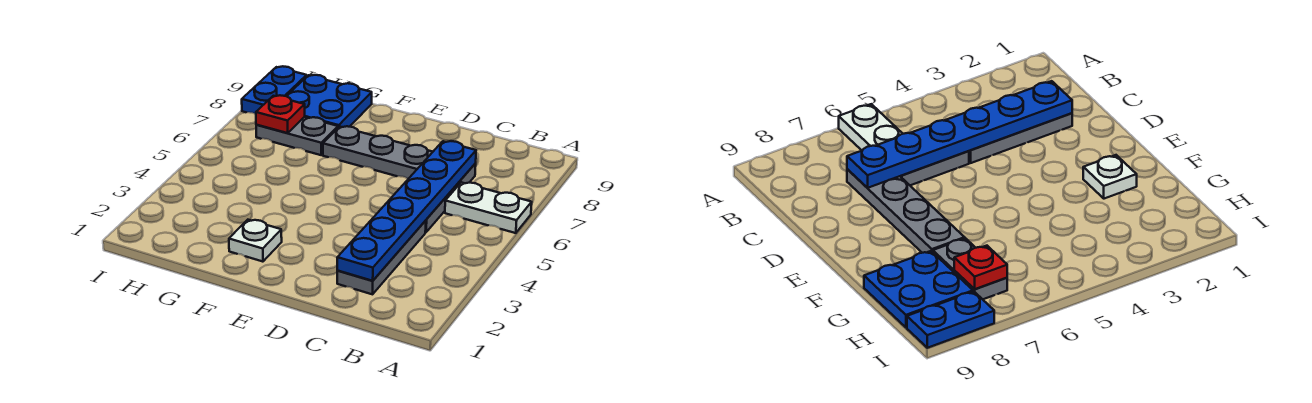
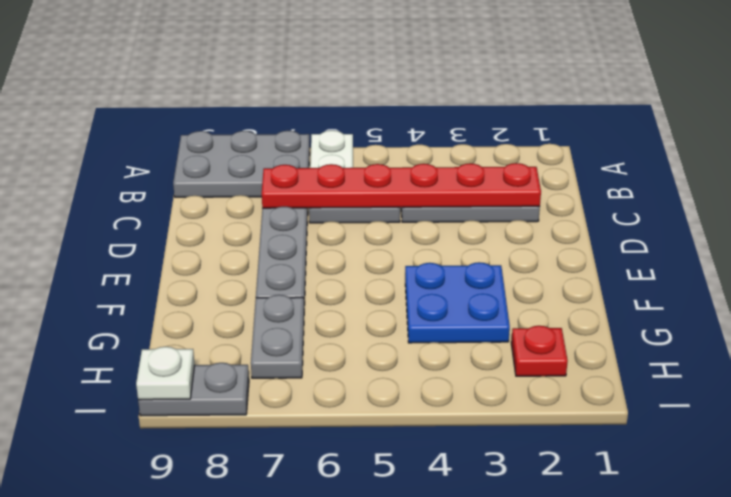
none -> grey 2x3 plate [173,131,310,197]
blue 1x6 plate [337,141,476,281] -> red 1x6 plate [262,163,541,208]
white 1x1 plate [229,220,282,262] -> white 1x1 plate moved to [136,347,195,400]
blue 2x2 plate [287,75,372,128] -> blue 2x2 plate moved to [405,262,510,343]
red 1x1 plate [256,95,305,133] -> red 1x1 plate moved to [511,326,568,376]
blue 1x2 plate [242,66,307,114] -> grey 1x2 plate [138,363,249,416]

